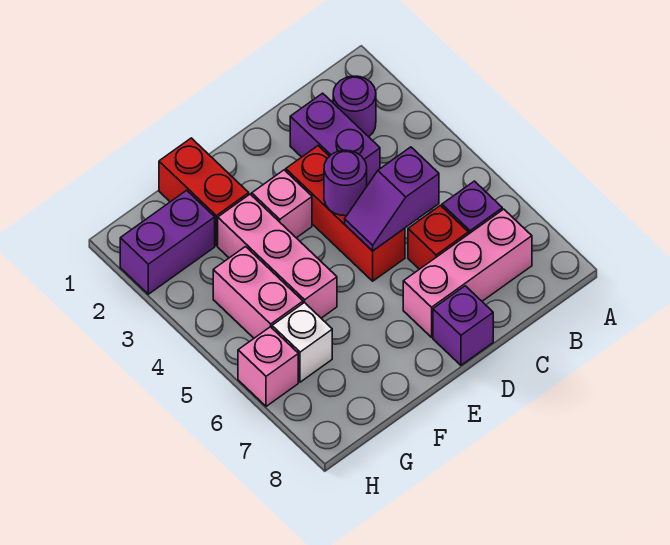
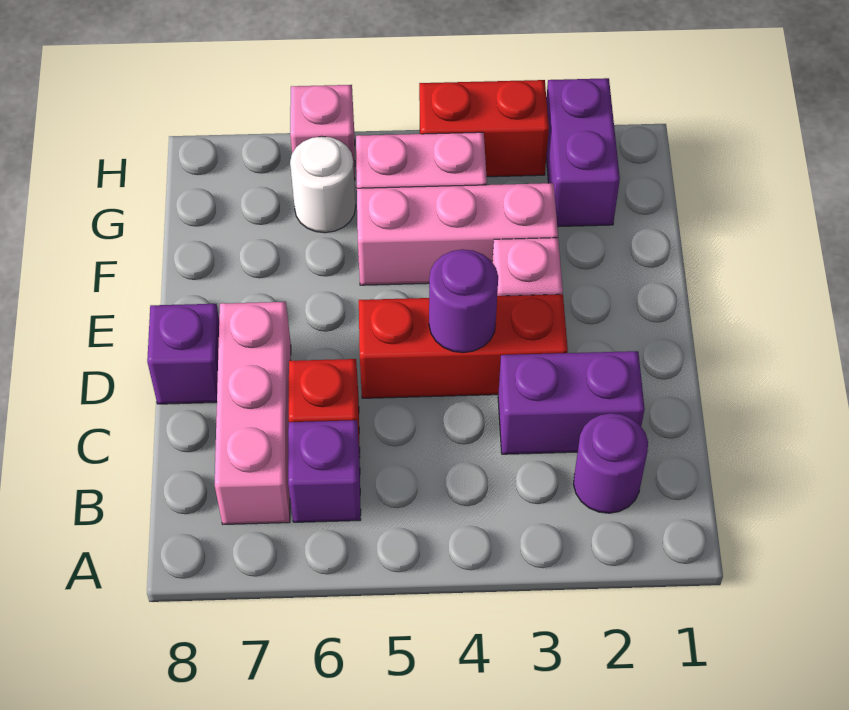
purple 1x2 slope [345,147,439,251] -> none
red 1x2 brick [159,138,249,246] -> red 1x2 brick moved to [419,80,549,177]
white 1x1 brick [272,302,332,382] -> white 1x1 round brick [290,136,356,233]

